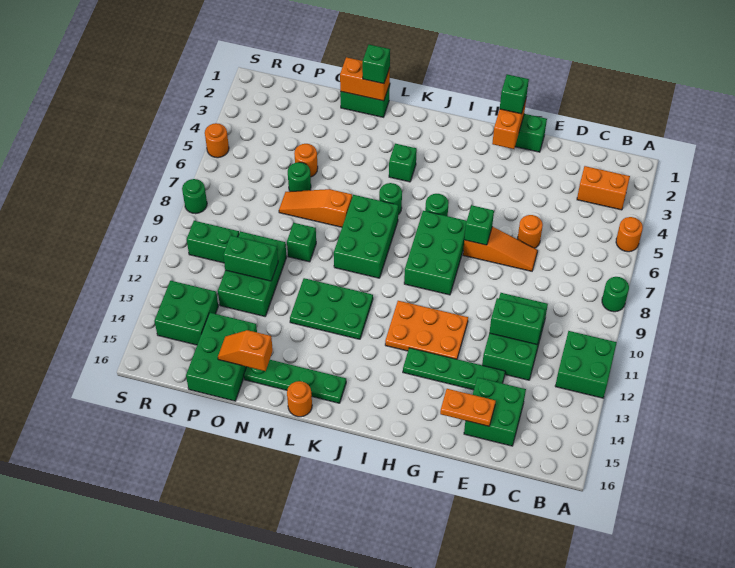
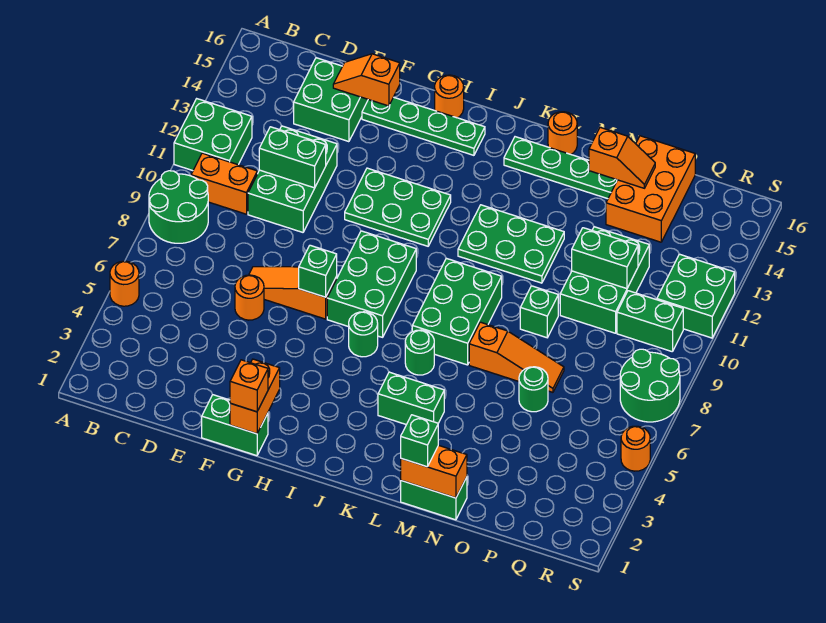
green 1x1 round brick [602,277,629,312] -> green 2x2 round brick [149,171,208,243]
orange 1x2 brick [577,166,630,210] -> orange 1x2 brick moved to [191,153,257,214]
green 1x4 plate [403,348,505,390] -> green 1x4 plate moved to [362,97,485,155]
orange 1x2 plate [440,389,496,426] -> orange 1x2 slope [333,54,400,106]
green 1x1 brick [500,74,529,114] -> orange 1x1 brick [230,360,268,412]
orange 2x3 plate [385,301,468,359] -> green 2x3 plate [345,168,451,246]
green 1x1 brick [389,144,417,182] -> green 1x2 brick [378,372,444,425]
orange 1x1 round brick [294,144,318,177] -> orange 1x1 round brick moved to [435,75,464,118]
green 2x3 brick [186,313,257,401] -> orange 2x3 brick [606,136,695,242]
green 2x2 brick [154,281,218,345] -> green 2x2 brick moved to [657,254,735,338]
green 1x1 round brick [182,179,207,214] -> green 2x2 round brick [620,349,680,422]

